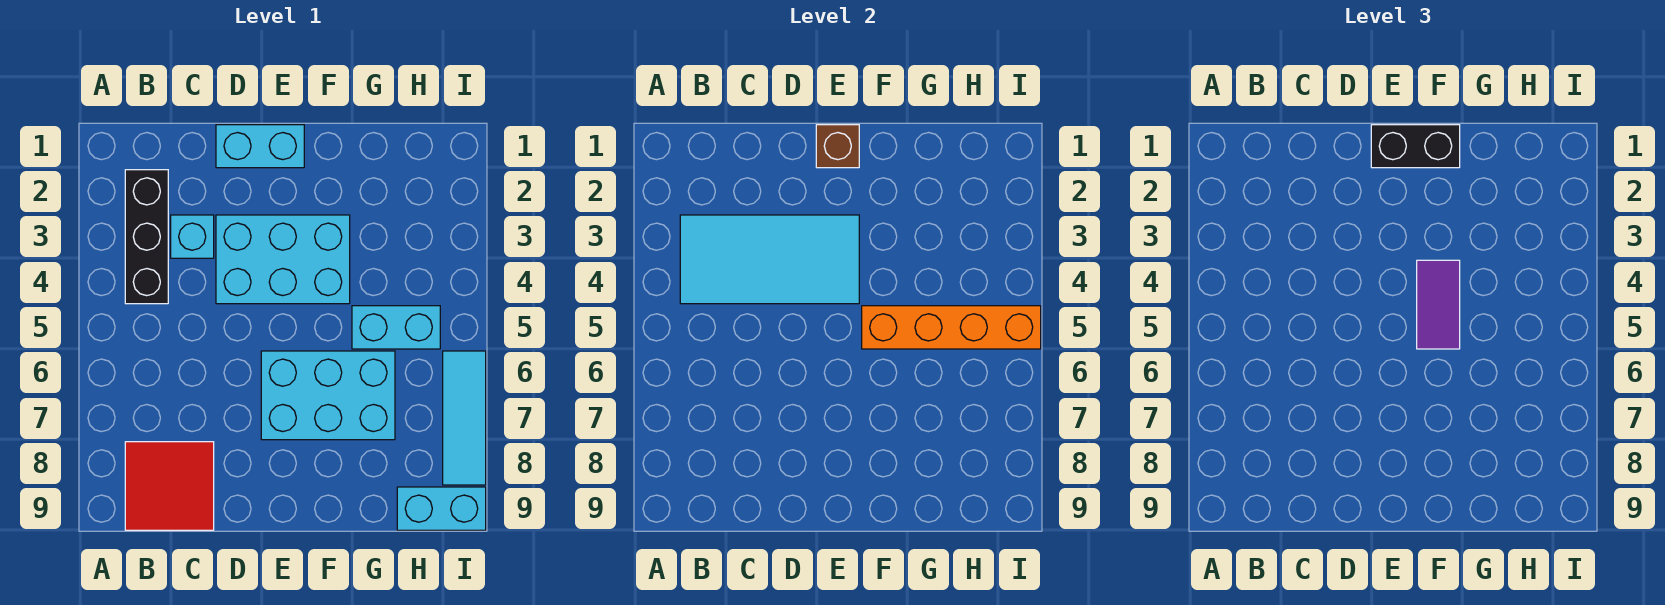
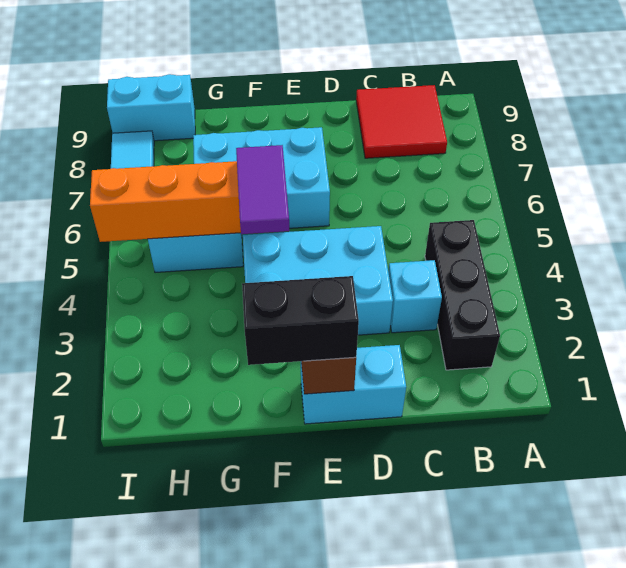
cyan 2x4 tile [680,215,859,304] -> none

